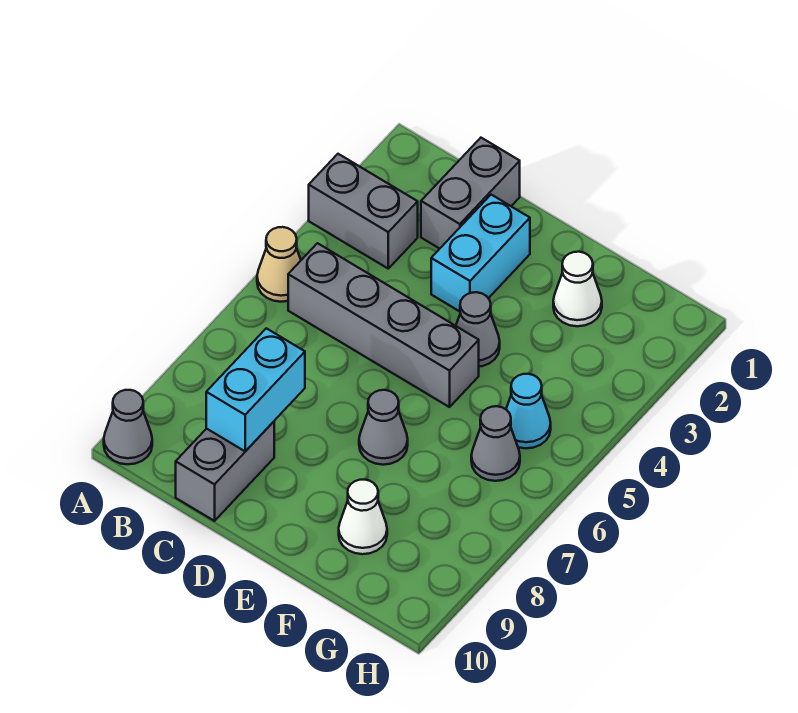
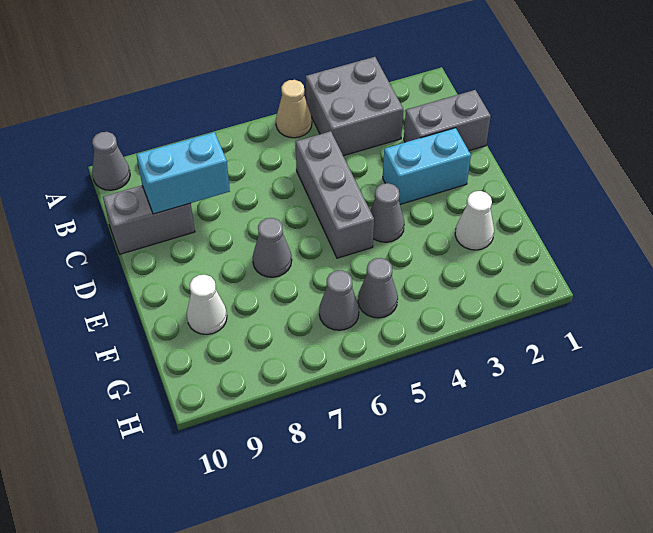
grey 1x2 brick [309,154,418,268] -> grey 2x2 brick [306,57,403,156]
grey 1x4 brick [288,243,479,407] -> grey 1x3 brick [295,131,374,258]
cyan 1x1 cone [506,374,551,448] -> grey 1x1 cone [358,258,398,318]

